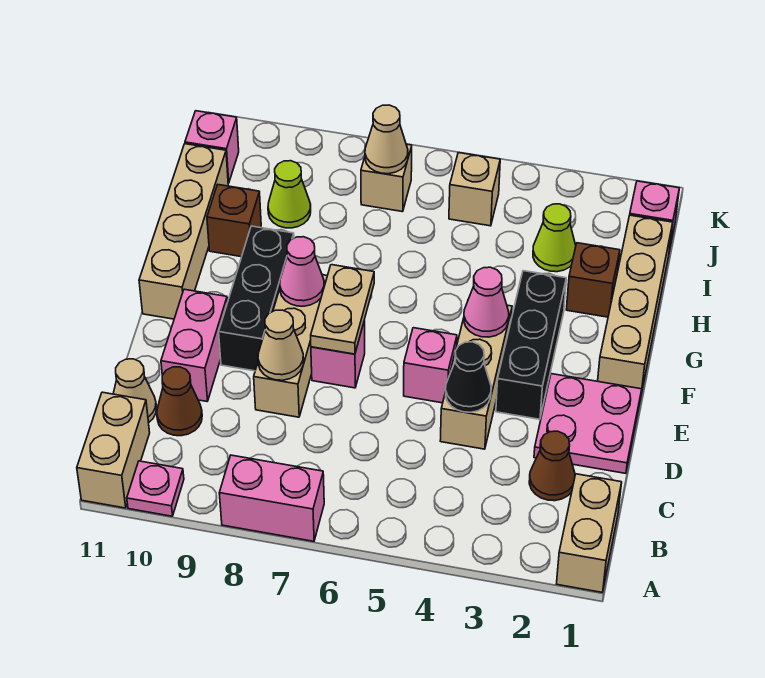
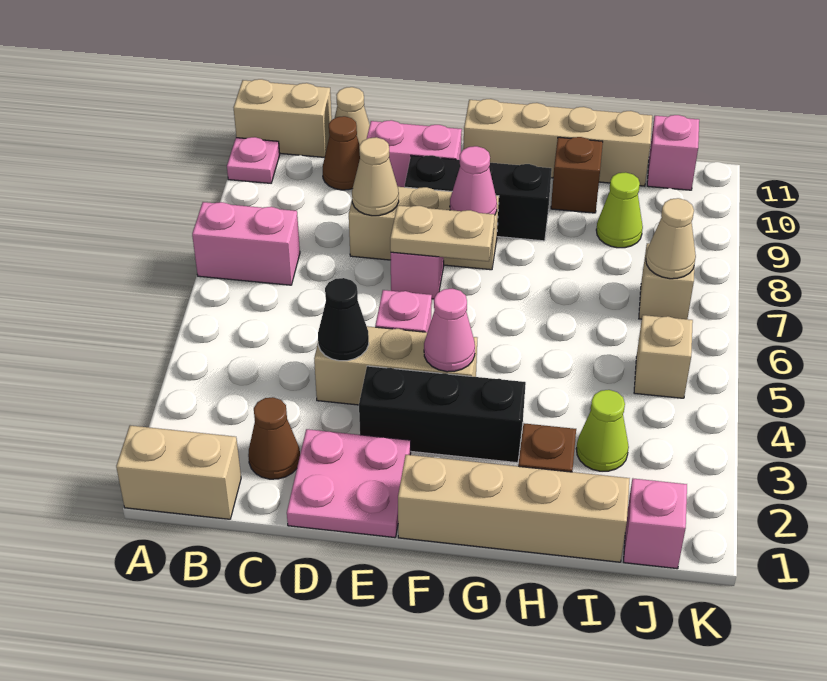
pink 1x2 brick [219,455,324,541] -> pink 1x2 brick turned to [192,202,300,285]

